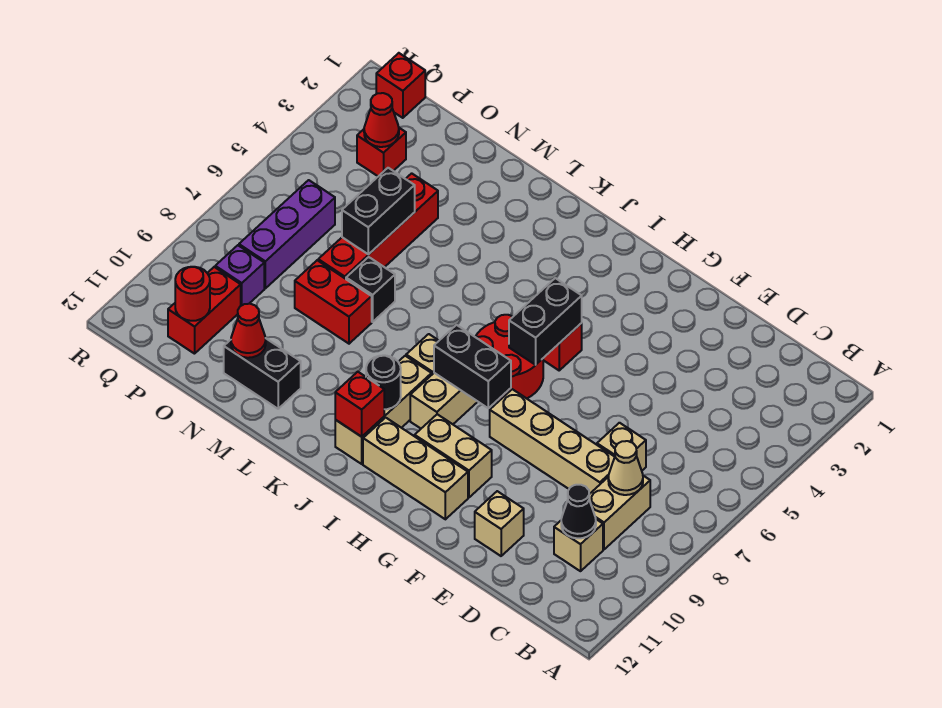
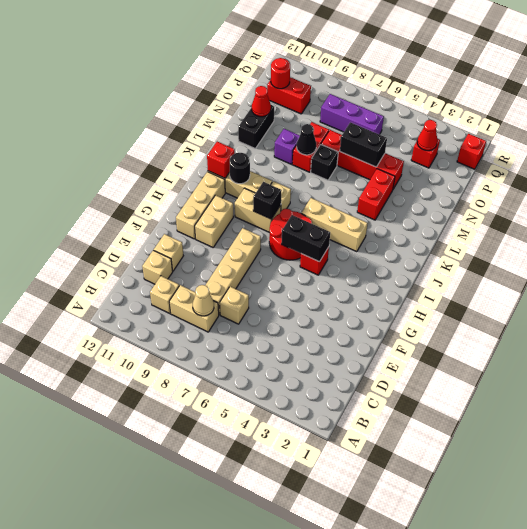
black 1x1 cone [561,485,596,538] -> black 1x1 cone moved to [297,124,316,155]
none -> tan 1x1 brick [142,250,173,284]
black 1x2 brick [434,325,511,408] -> black 1x1 brick [253,182,282,219]
none -> tan 1x3 brick [301,198,368,252]
none -> red 1x2 brick [357,169,395,220]
purple 1x1 brick [215,245,264,306] -> purple 1x1 brick moved to [274,129,300,164]

